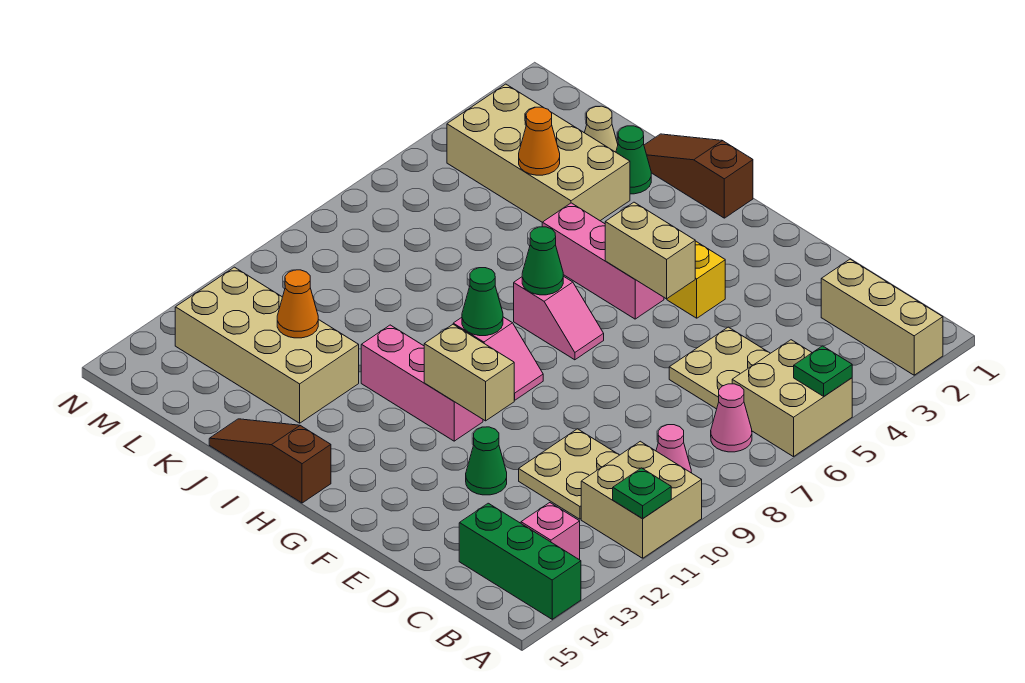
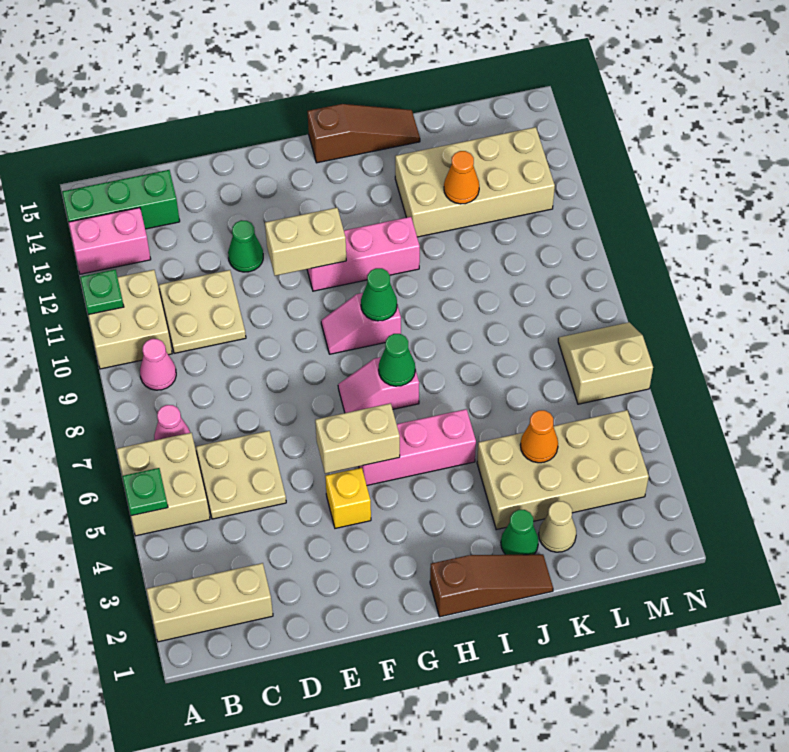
pink 1x1 brick [521,503,580,560] -> pink 1x2 brick [69,208,151,274]
none -> tan 2x2 slope [558,322,653,404]

